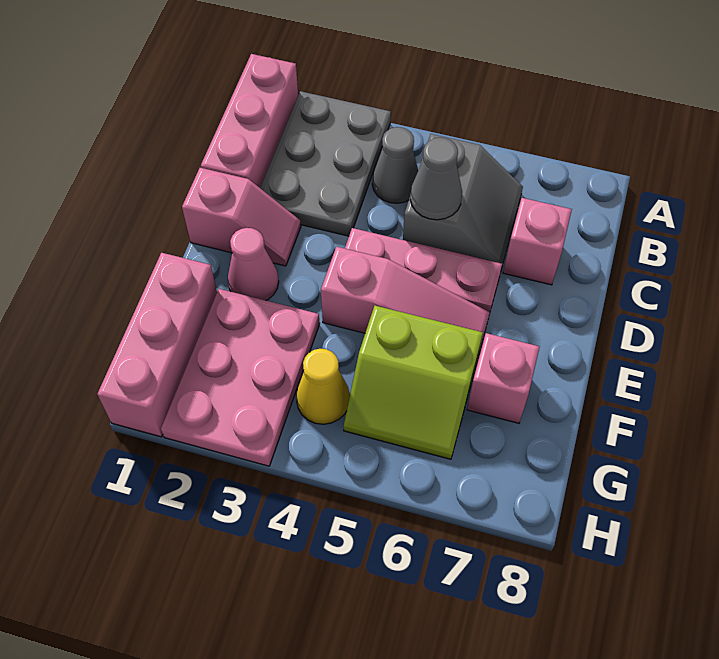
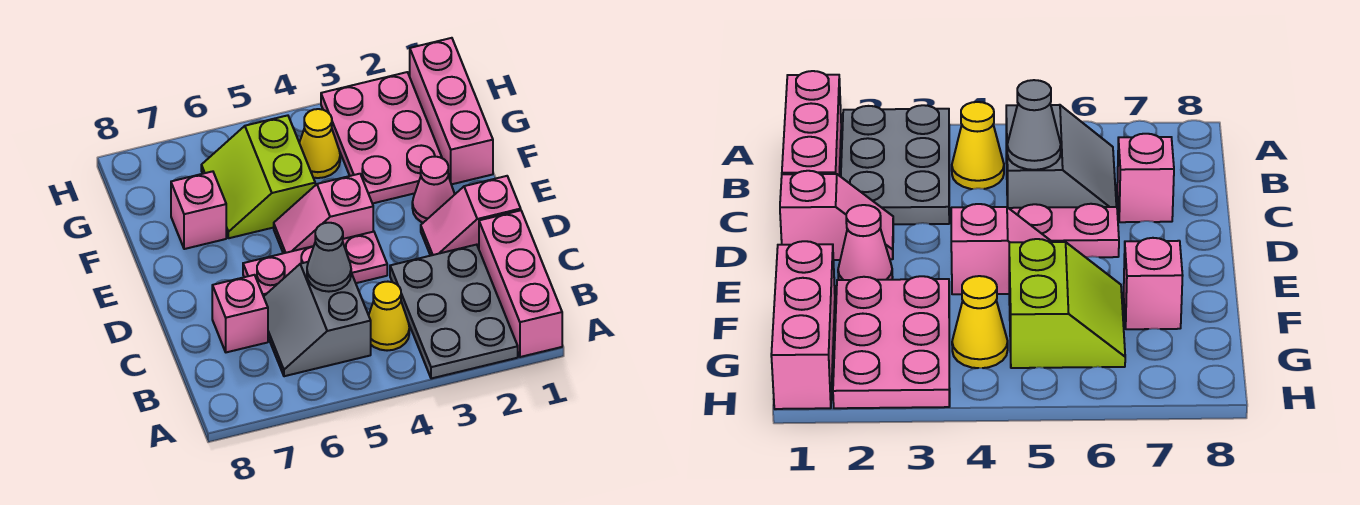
grey 1x1 cone [372,127,418,203] -> yellow 1x1 cone [369,282,409,351]
pink 1x3 slope [321,247,490,356] -> pink 1x2 slope [274,174,373,253]
lime 2x2 slope [344,306,483,459] -> lime 2x2 slope turned to [201,115,315,238]

